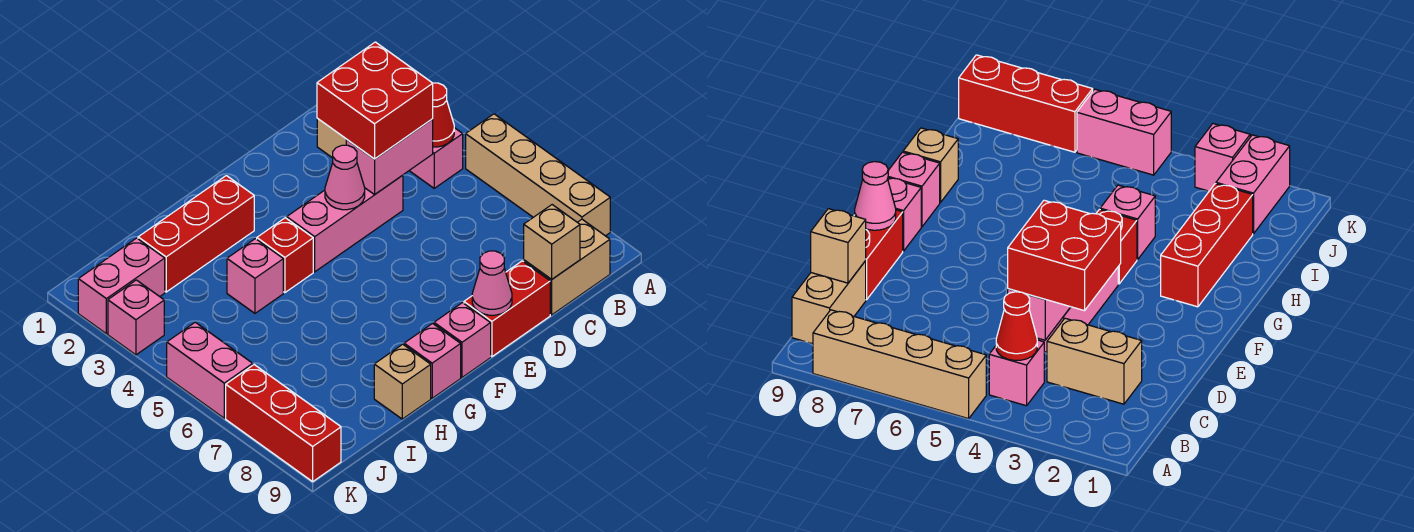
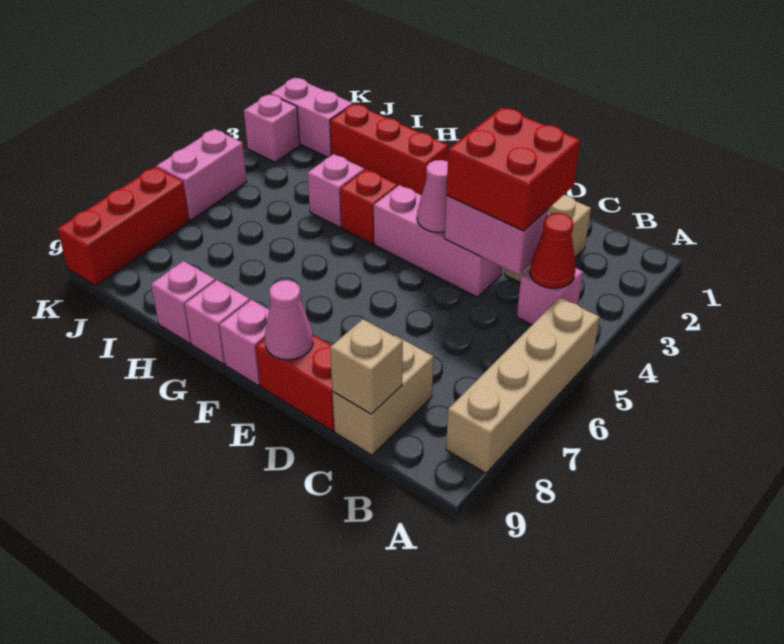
tan 1x2 brick [524,219,610,315] -> tan 1x2 brick turned to [332,335,433,455]
tan 1x1 brick [374,344,431,419] -> pink 1x1 brick [151,261,215,343]

